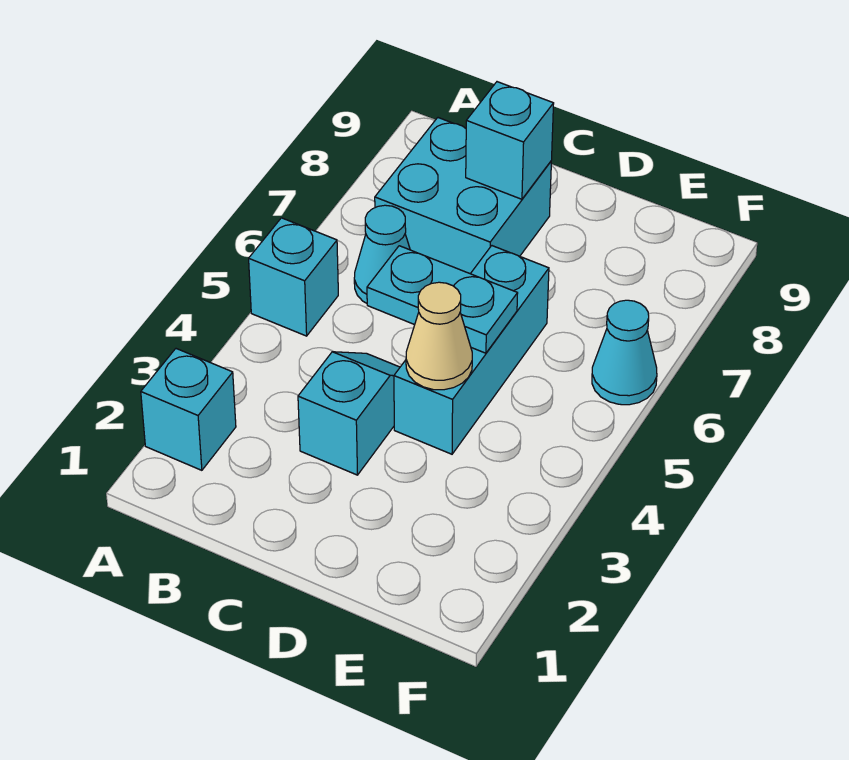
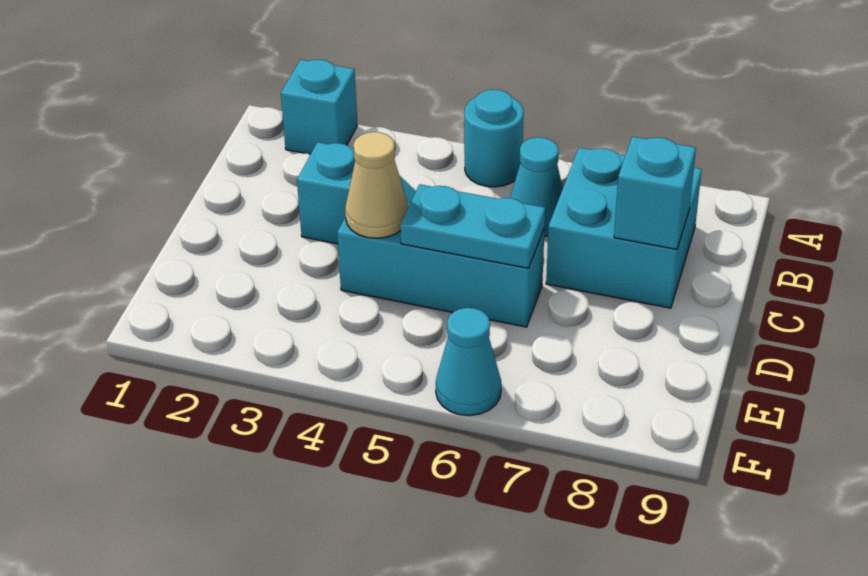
cyan 1x1 brick [249,218,338,336] -> cyan 1x1 round brick [464,89,524,187]
cyan 1x2 plate [367,246,518,353] -> cyan 1x2 plate turned to [400,184,545,268]

